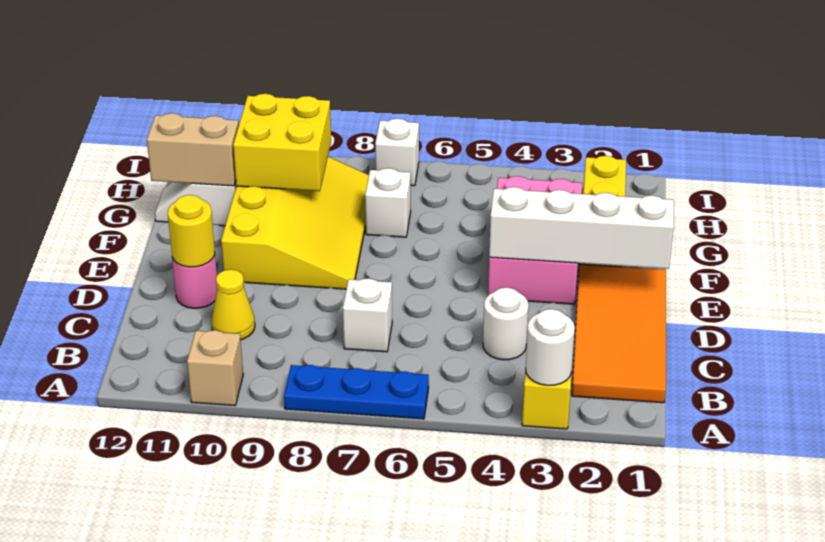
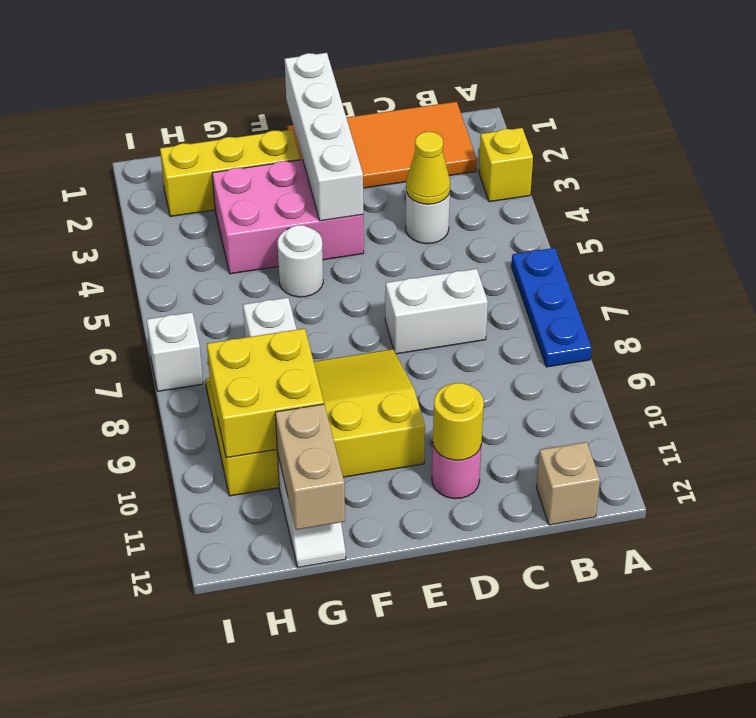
white 1x1 round brick [525,309,575,385] -> white 1x1 round brick moved to [278,225,323,297]
tan 1x1 brick [187,330,243,406] -> tan 1x1 brick moved to [536,442,600,525]
white 1x1 brick [343,278,392,352] -> white 1x2 brick [385,269,488,354]
yellow 1x1 cone [212,270,255,340] -> yellow 1x1 cone moved to [406,132,450,204]

